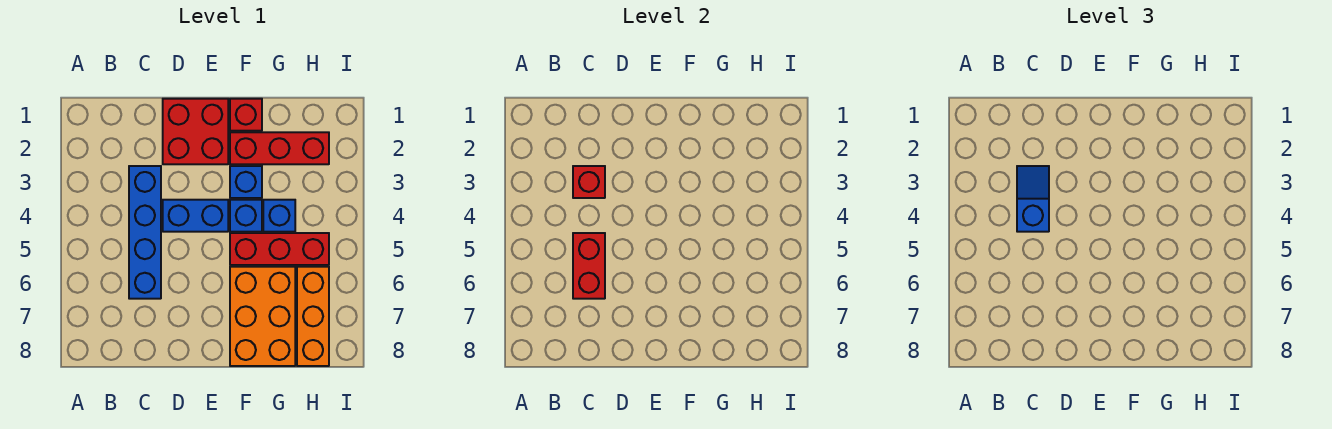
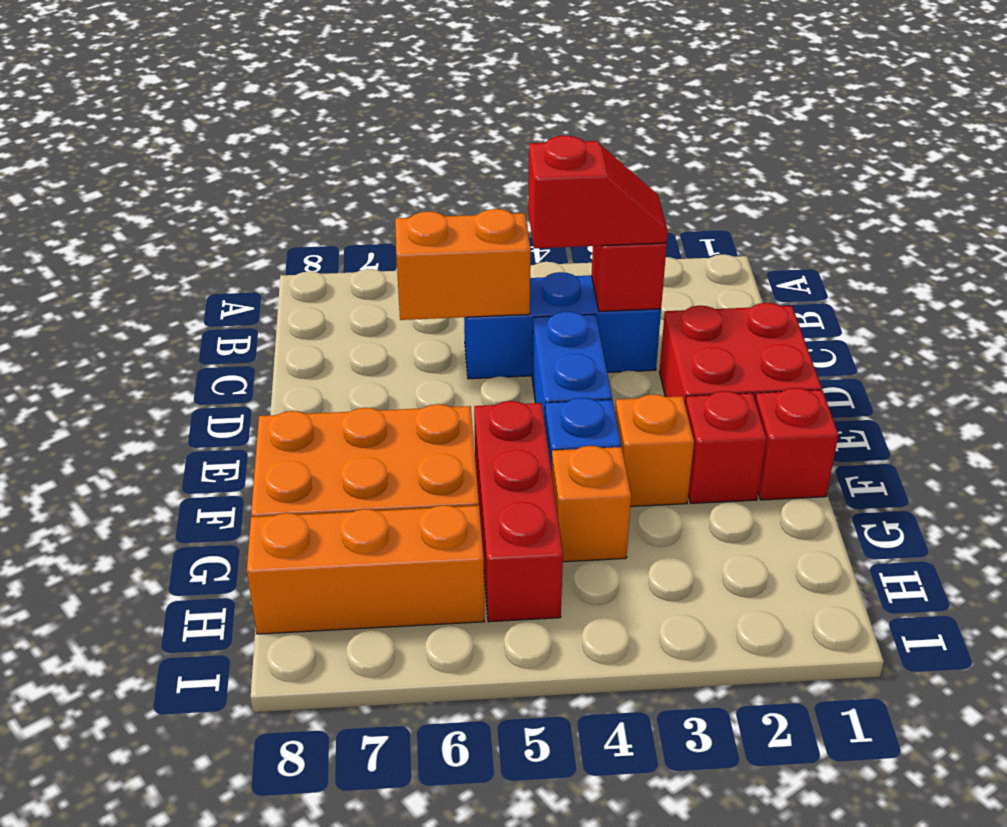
blue 1x4 brick [129,166,161,299] -> blue 1x3 brick [464,272,661,379]
blue 1x2 slope [1017,166,1049,232] -> red 1x2 slope [528,135,668,248]
red 1x2 brick [573,233,605,299] -> orange 1x2 brick [395,209,531,320]
red 1x3 brick [230,132,329,164] -> red 1x1 brick [685,391,766,503]
blue 1x1 brick [230,166,262,198] -> orange 1x1 brick [615,394,694,507]
blue 1x1 brick [263,200,295,232] -> orange 1x1 brick [551,446,631,562]

